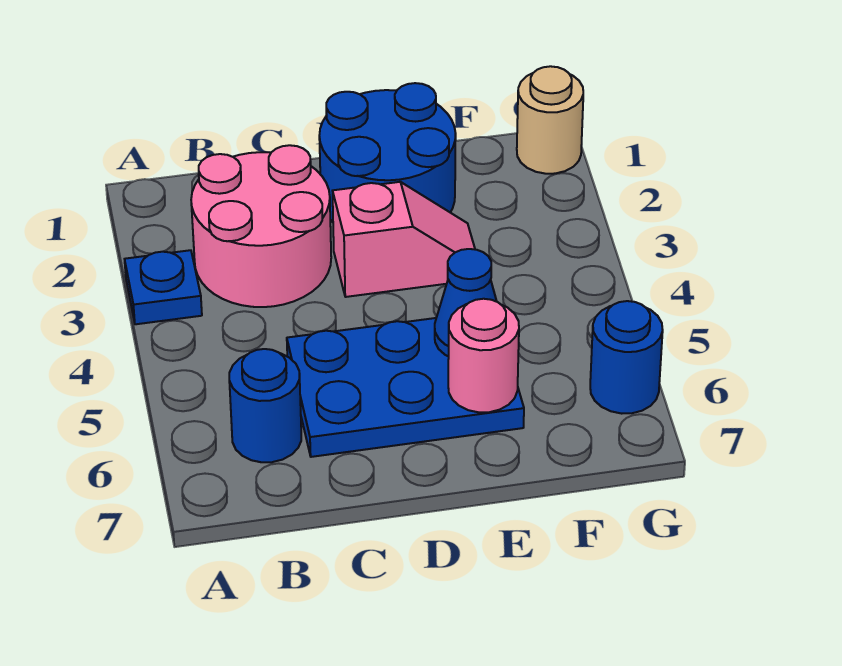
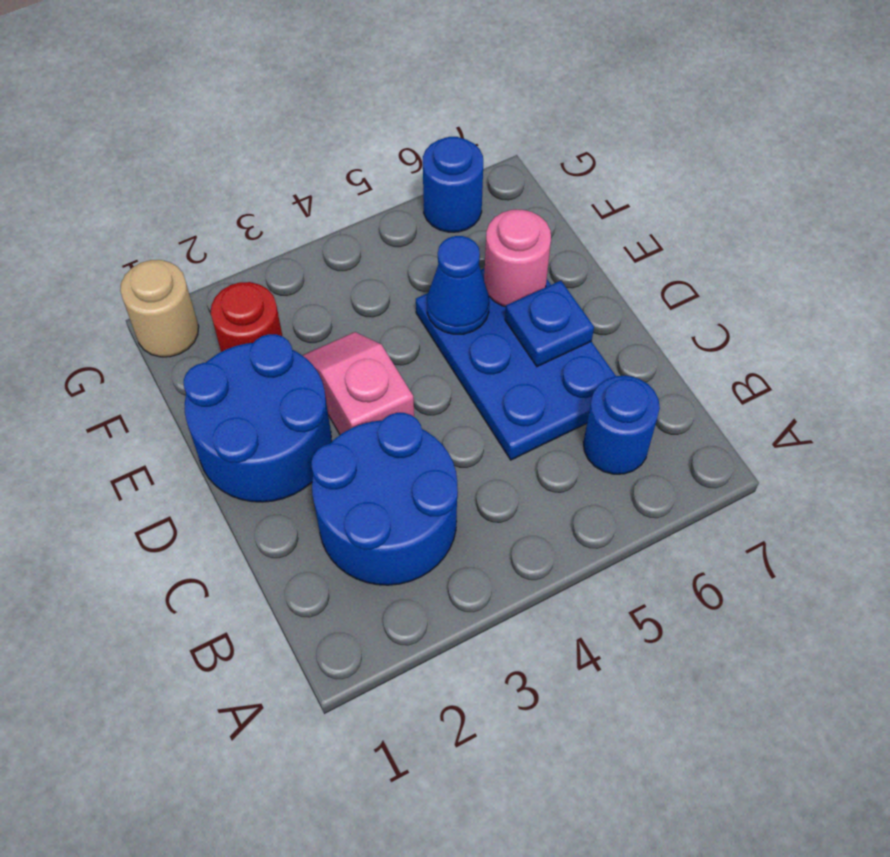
blue 1x1 plate [125,250,202,324] -> blue 1x1 plate moved to [505,281,594,367]
pink 2x2 round brick [191,145,331,307] -> blue 2x2 round brick [311,413,458,585]
none -> red 1x1 round brick [211,282,282,352]

